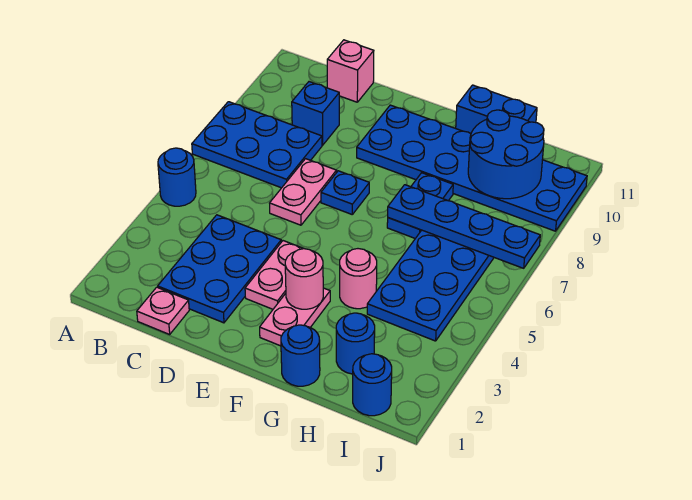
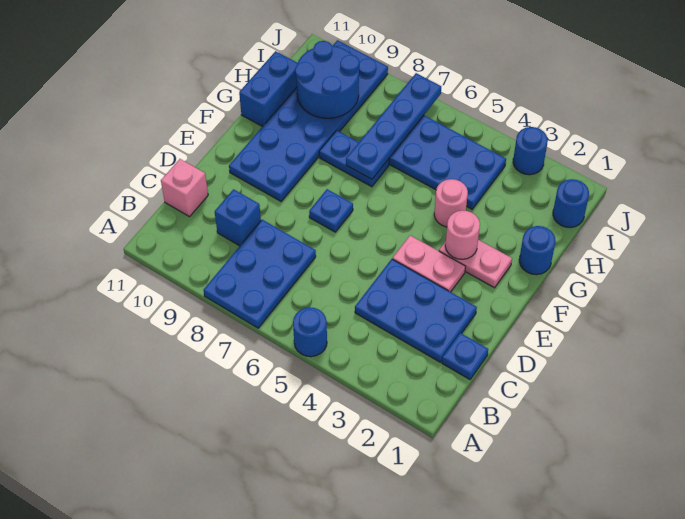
pink 1x1 plate [137,287,189,334] -> blue 1x1 plate [442,333,488,379]
pink 1x2 plate [270,159,337,225] -> none
blue 1x1 round brick [336,313,375,374] -> blue 1x1 round brick moved to [513,127,548,175]

